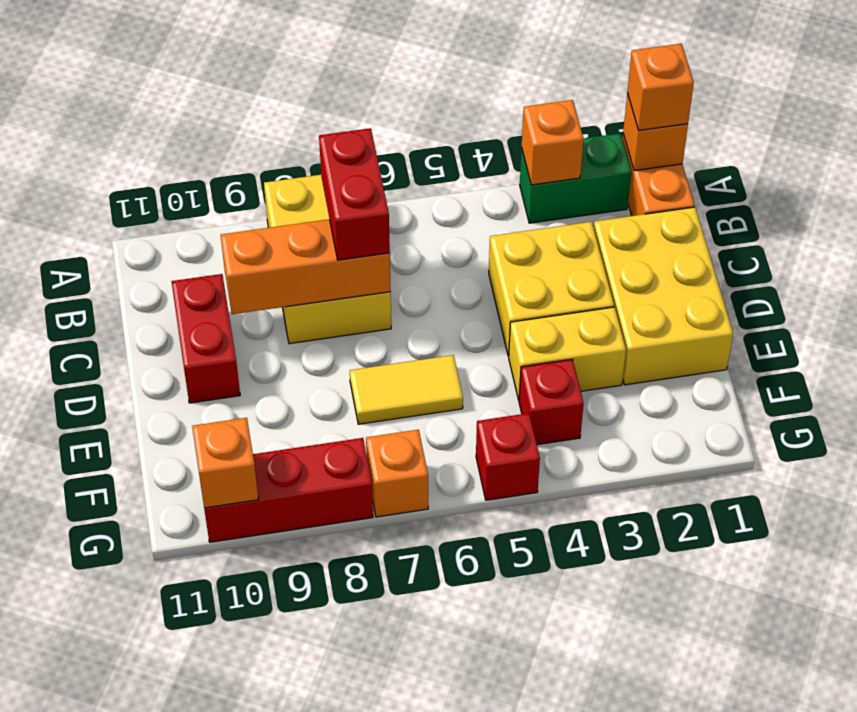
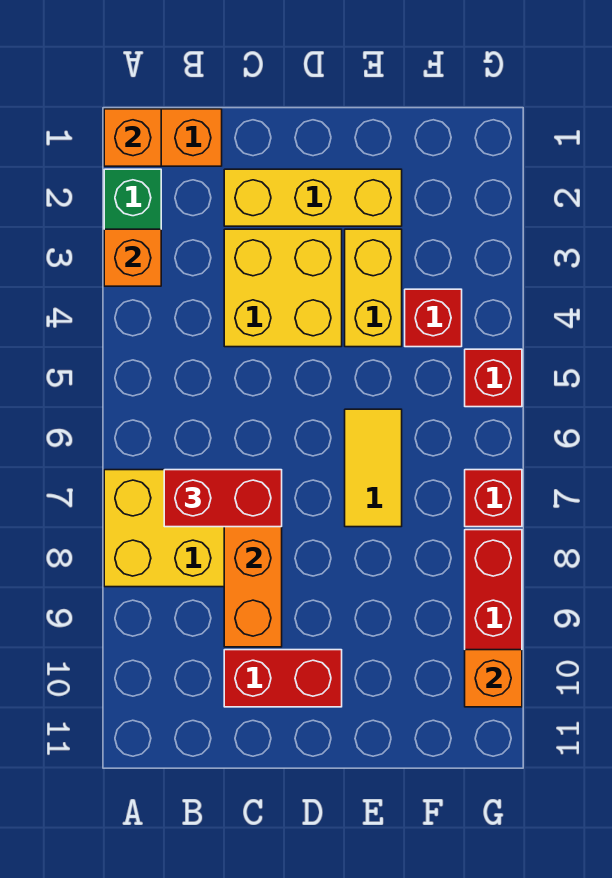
orange 1x1 brick [627,44,694,131] -> none
yellow 2x3 brick [594,207,733,385] -> yellow 1x3 brick [224,169,402,226]
orange 1x1 brick [366,430,428,517] -> red 1x1 brick [465,470,522,527]

